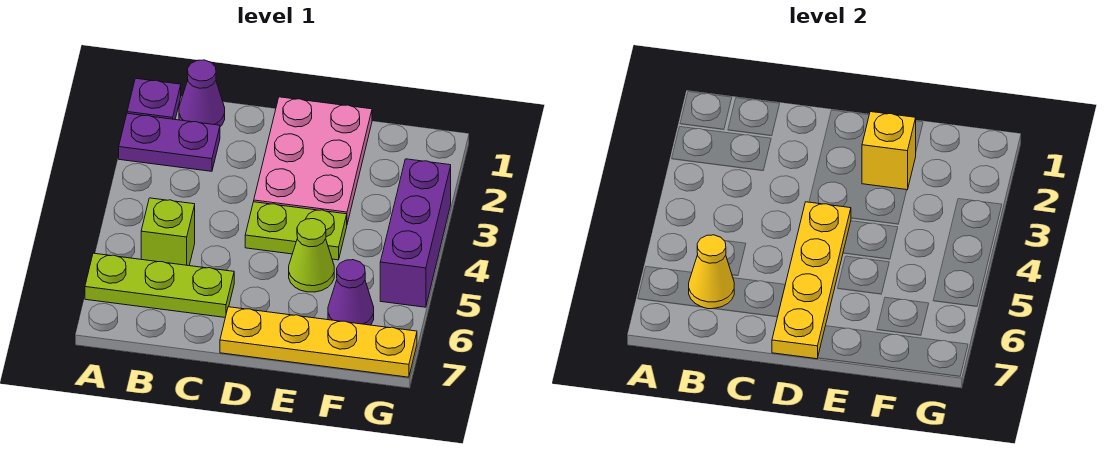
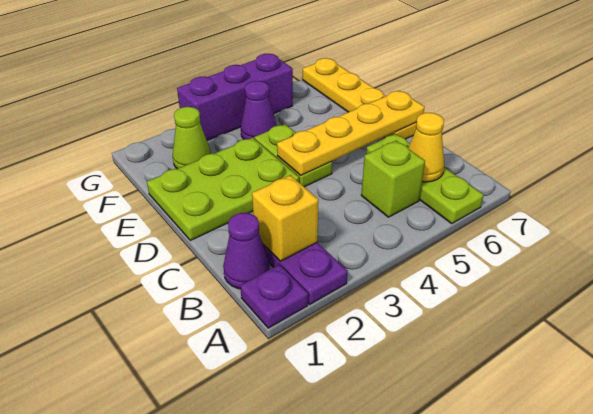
pink 2x3 plate [254,97,372,224] -> lime 2x3 plate [147,138,299,241]
yellow 1x1 brick [862,112,916,190] -> yellow 1x1 brick moved to [252,175,319,261]
lime 1x1 cone [289,219,334,292] -> lime 1x1 cone moved to [173,107,211,169]
purple 1x1 cone [328,260,374,325] -> purple 1x1 cone moved to [241,81,277,139]

